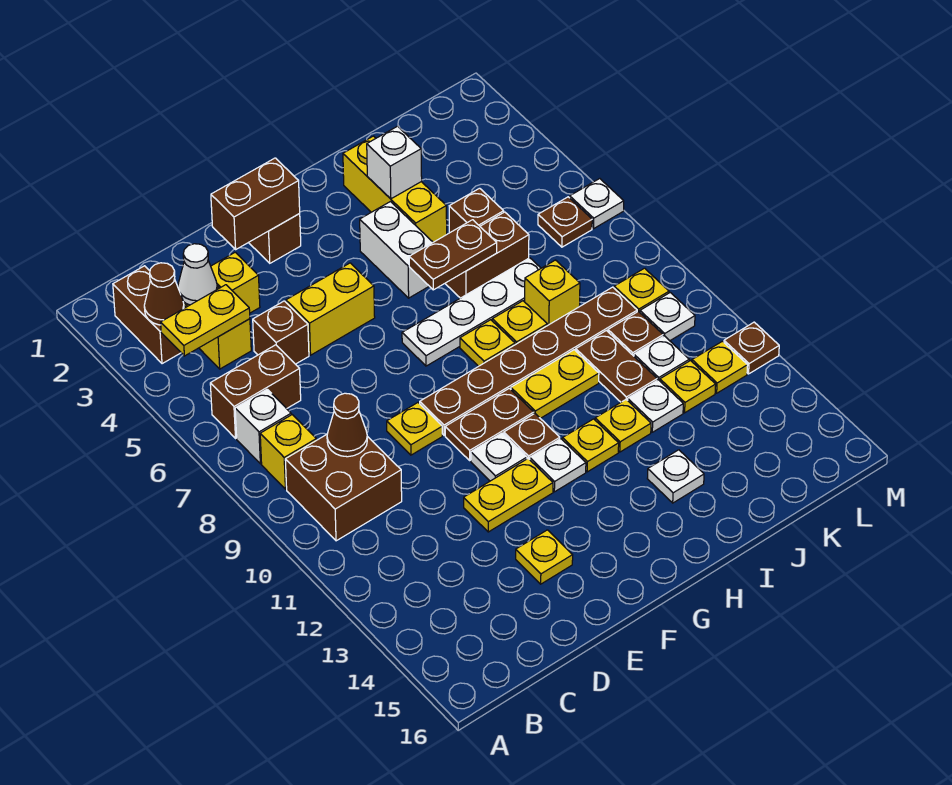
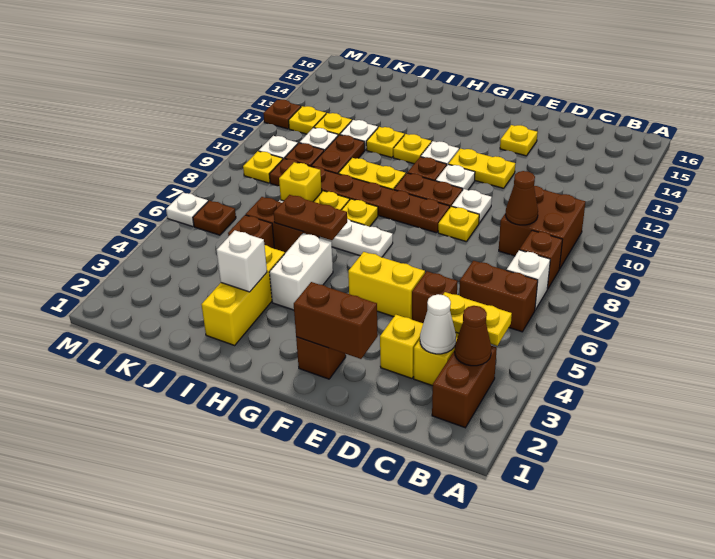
yellow 1x1 brick [260,415,316,489] -> brown 1x1 brick [520,230,563,289]
white 1x1 plate [647,450,704,503] -> white 1x1 plate moved to [452,189,492,223]

